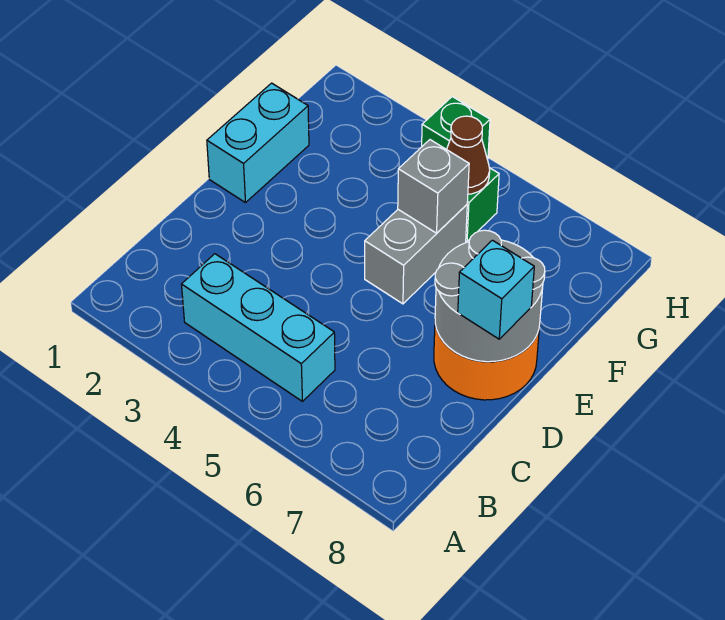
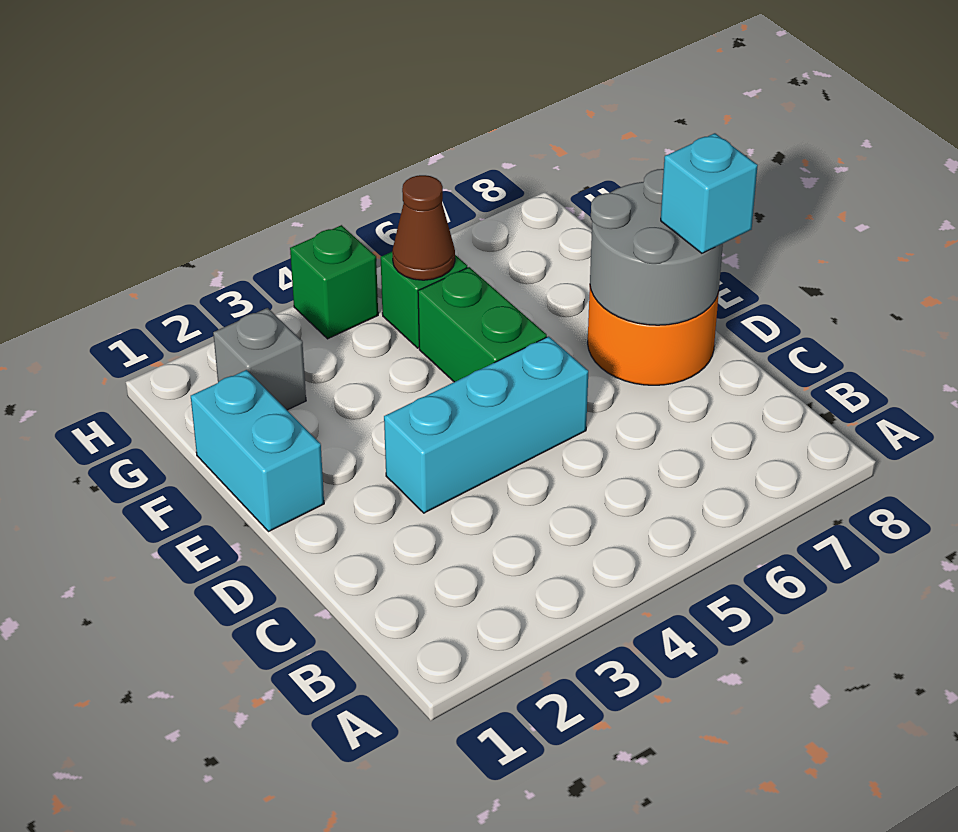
cyan 1x3 brick [182,254,335,401] -> cyan 1x3 brick moved to [384,336,588,513]
grey 1x2 brick [365,205,467,304] -> green 1x2 brick [418,267,547,382]
grey 1x1 brick [398,140,469,233] -> grey 1x1 brick moved to [213,308,306,410]

